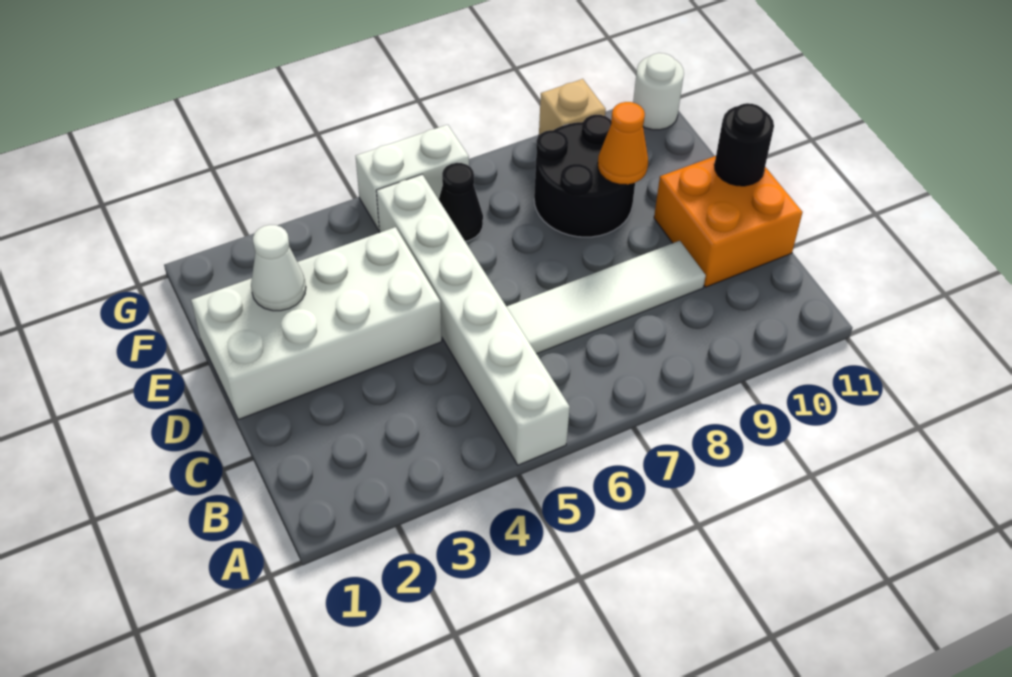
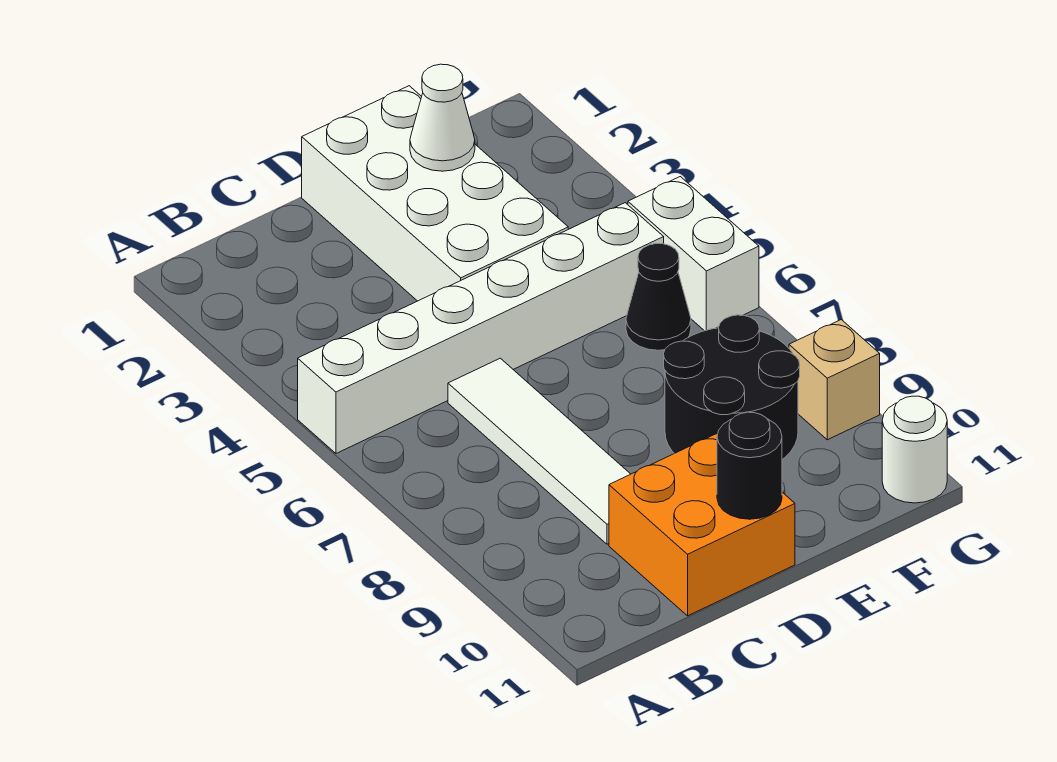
orange 1x1 cone [598,102,648,185] -> none

